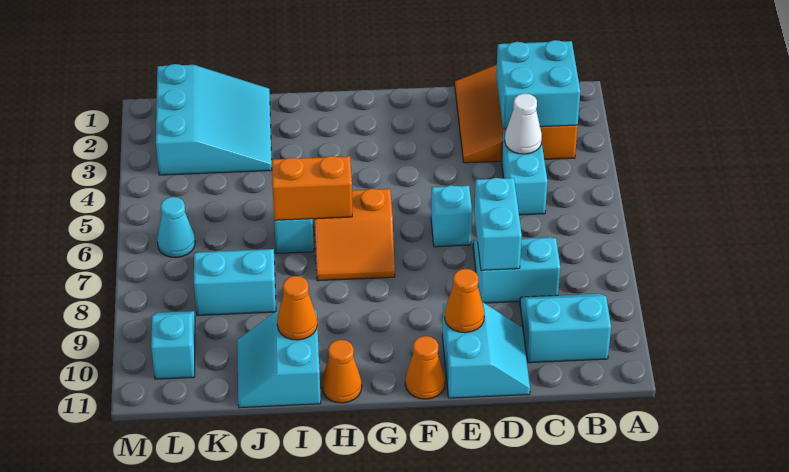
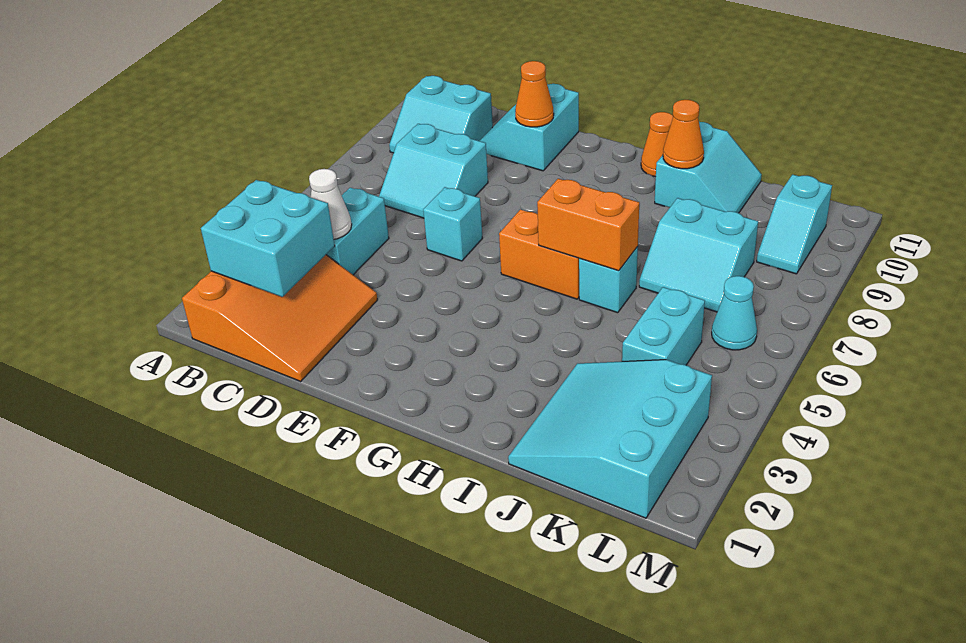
cyan 1x2 brick [474,178,522,270] -> cyan 1x2 brick moved to [622,287,705,365]
orange 1x1 cone [405,336,445,399] -> none

